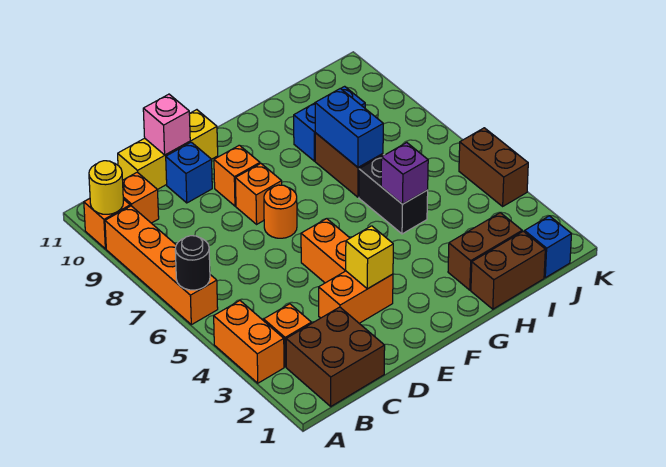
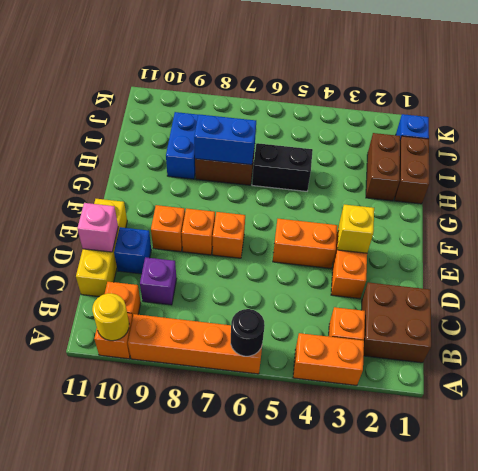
orange 1x1 round brick [264,185,297,238] -> orange 1x1 brick [213,212,245,258]
purple 1x1 brick [381,143,428,204] -> purple 1x1 brick moved to [140,257,177,305]
brown 1x2 brick [459,128,528,206] -> none

